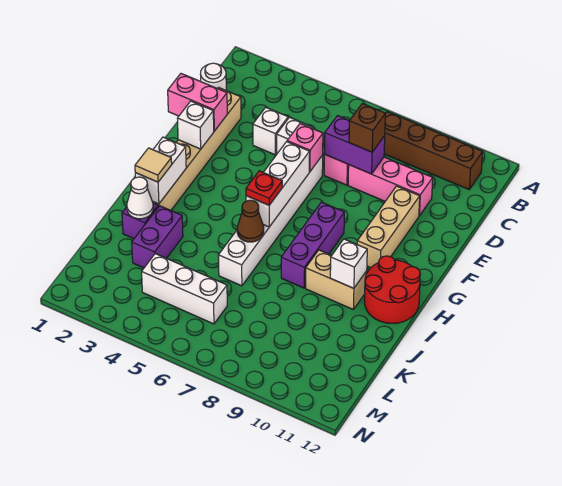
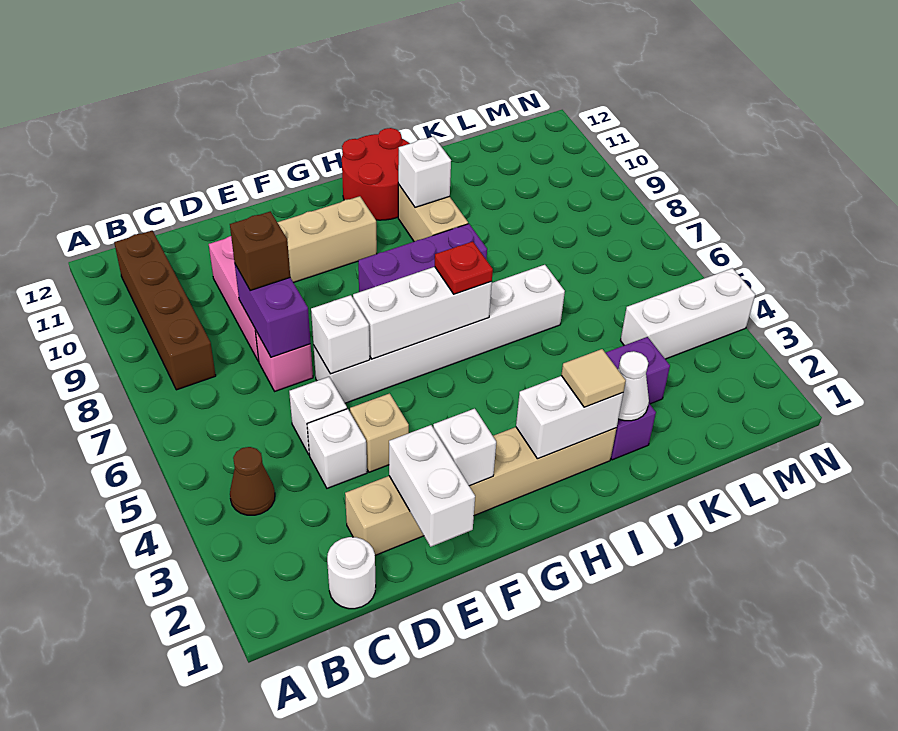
pink 1x2 brick [168,74,227,131] -> white 1x2 brick [389,425,475,547]
none -> tan 1x1 brick [350,393,409,472]
pink 1x1 brick [287,124,323,172] -> white 1x1 brick [311,295,370,374]
brown 1x1 cone [237,200,264,242] -> brown 1x1 cone moved to [230,447,275,515]
white 1x3 brick [142,254,227,324] -> white 1x3 brick turned to [620,268,755,359]

